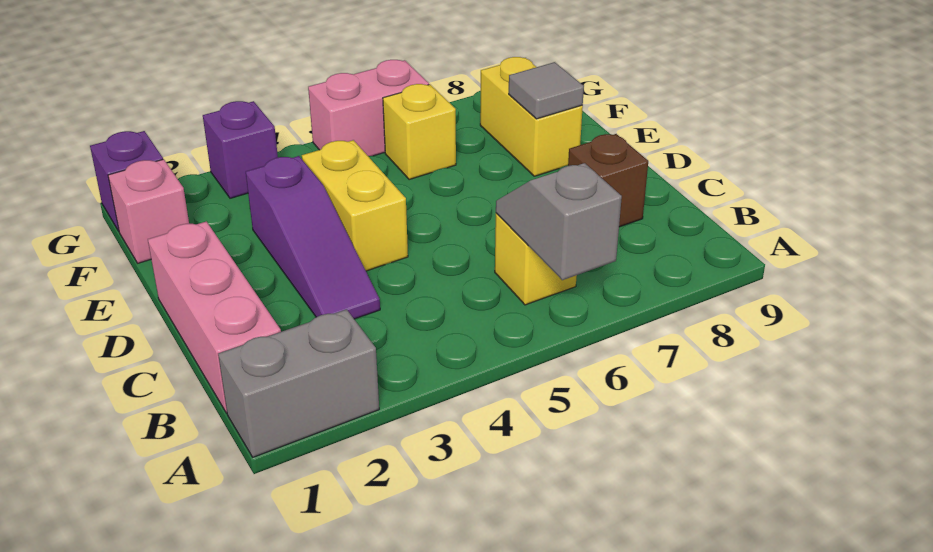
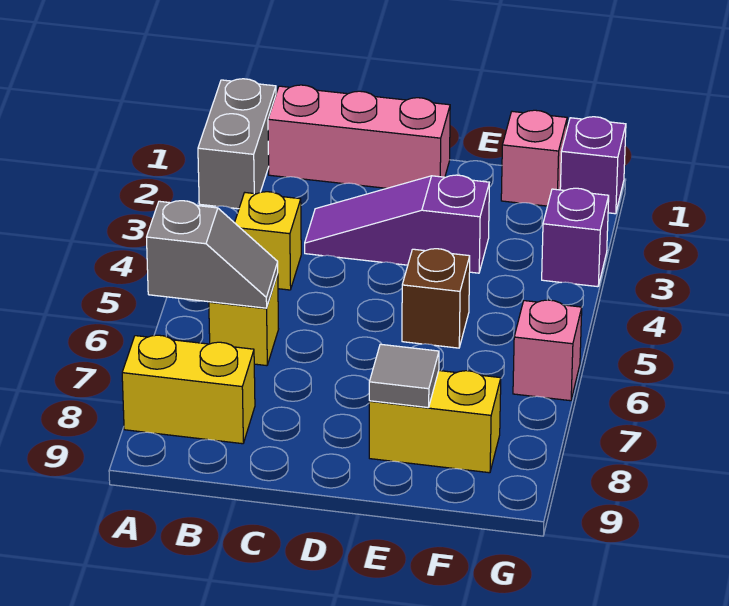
brown 1x1 brick [568,134,648,227] -> brown 1x1 brick moved to [402,249,470,348]
yellow 1x2 brick [302,140,408,271] -> yellow 1x2 brick moved to [122,335,255,444]
yellow 1x1 brick [383,84,456,180] -> yellow 1x1 brick moved to [235,192,301,290]
pink 1x2 brick [308,60,429,156] -> pink 1x1 brick [513,300,582,401]

